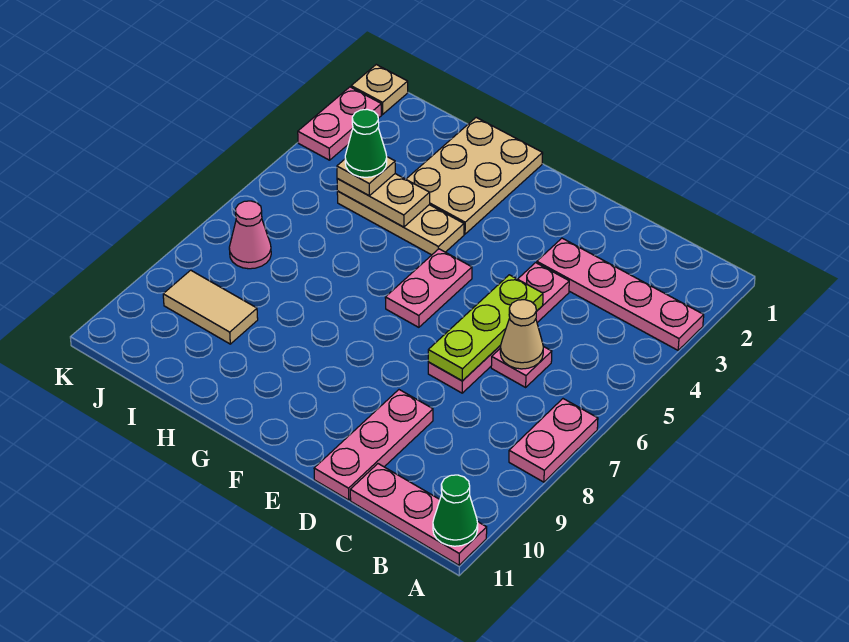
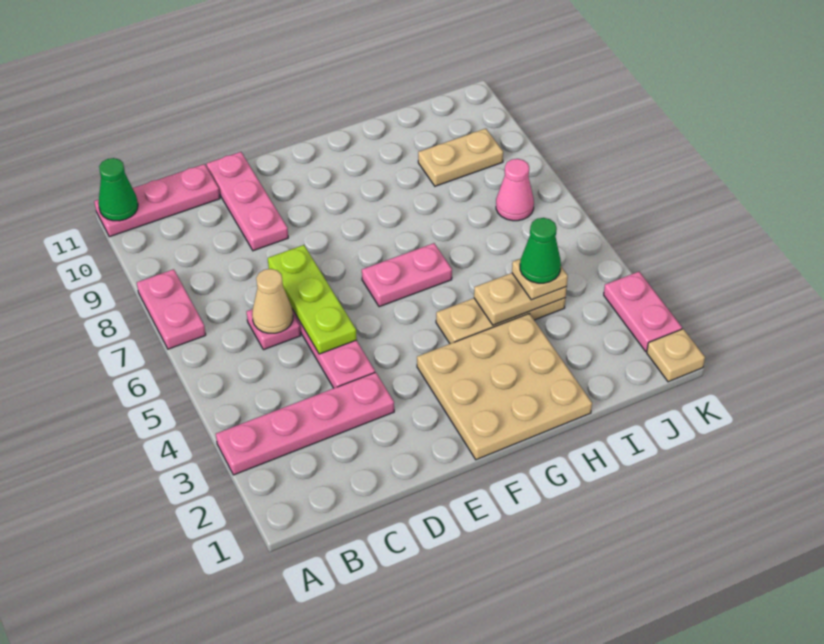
pink 1x2 plate [385,249,472,327] -> pink 1x2 plate turned to [362,243,452,307]
tan 2x3 plate [406,117,543,234] -> tan 3x3 plate [417,314,592,460]
tan 1x2 tile [163,270,258,344] -> tan 1x2 plate [418,129,503,186]

